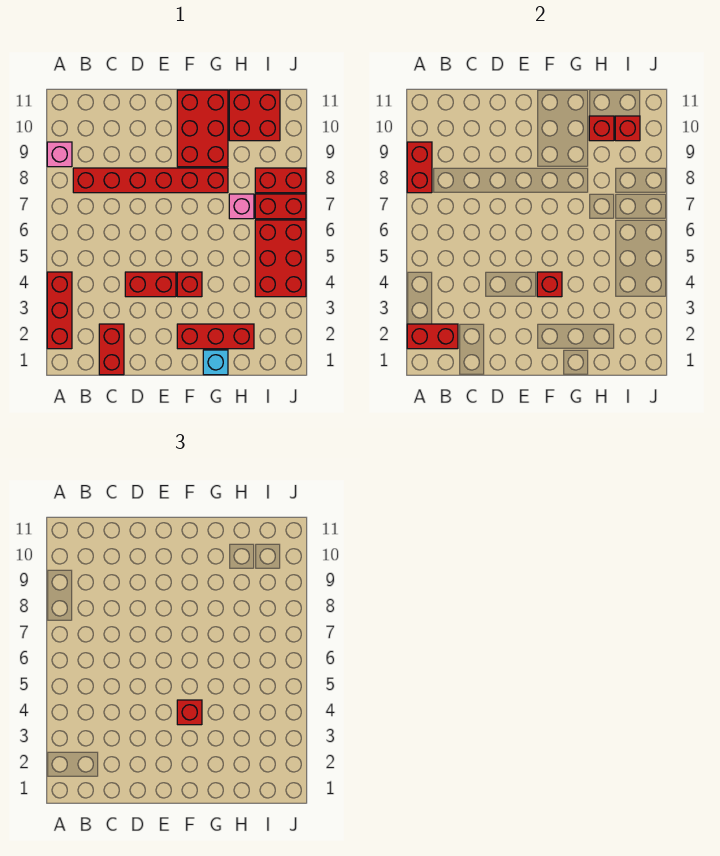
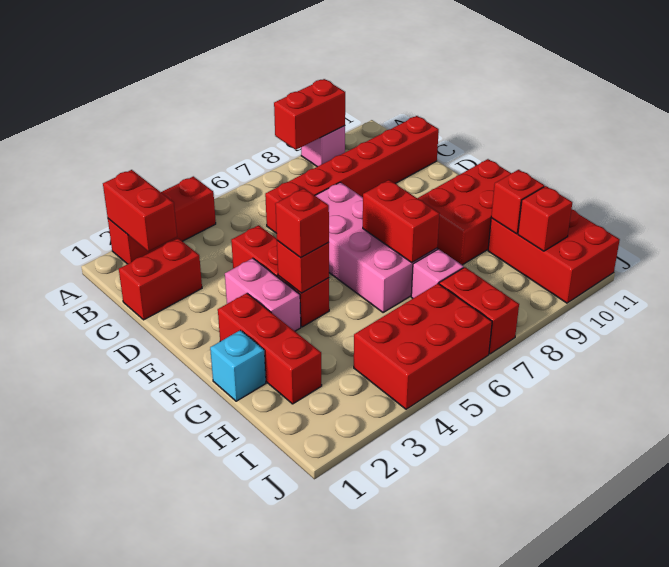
red 1x6 brick [73,168,228,193] -> red 1x6 brick turned to [265,116,439,234]
none -> pink 2x4 brick [315,182,437,313]
none -> pink 1x2 brick [225,258,301,331]
red 2x2 brick [229,90,280,141] -> red 2x3 brick [488,209,620,303]
red 1x2 brick [255,168,306,193] -> red 1x2 brick moved to [363,180,440,262]

